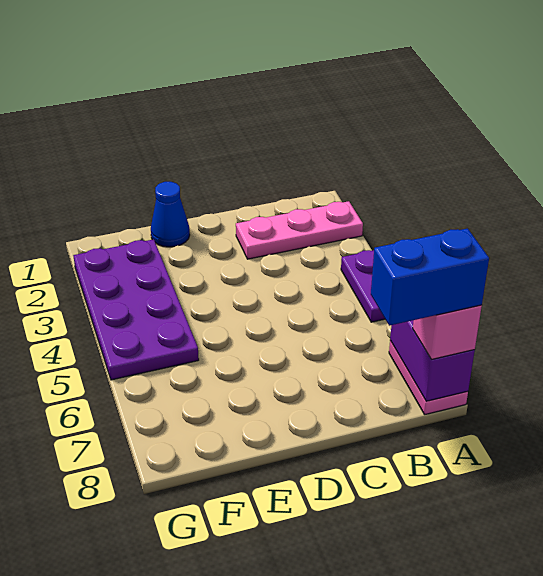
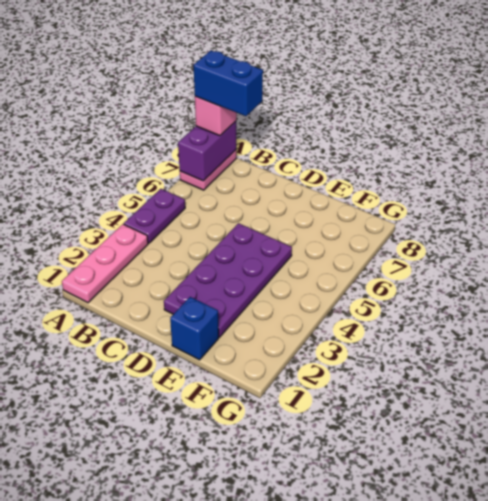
pink 1x3 plate [236,201,363,259] -> pink 1x3 plate turned to [62,224,148,303]
blue 1x1 cone [151,182,190,247] -> blue 1x1 brick [170,297,219,360]
purple 2x4 plate [73,239,199,380] -> purple 2x4 plate moved to [164,223,292,337]

